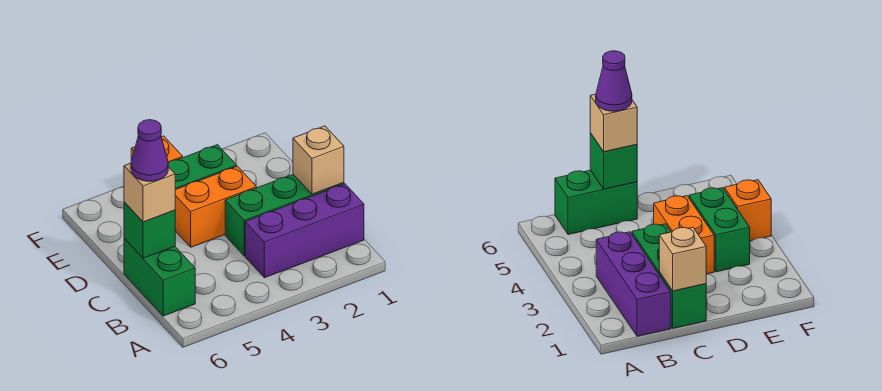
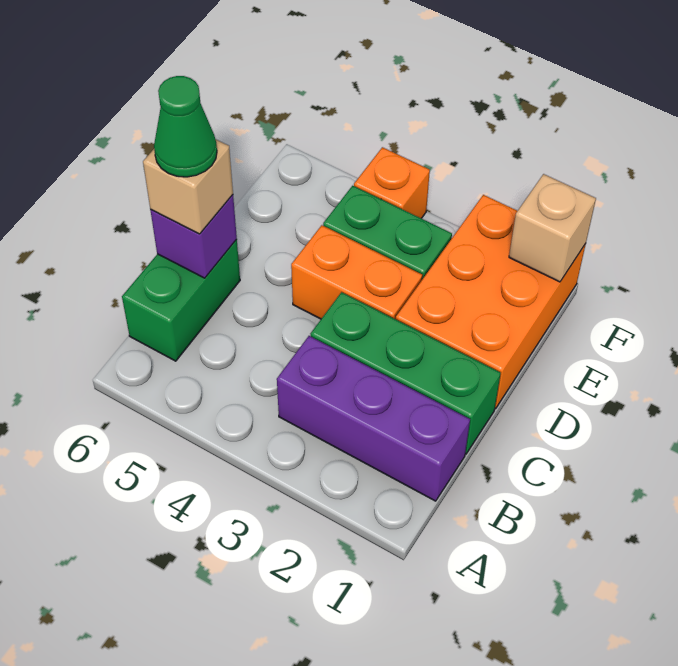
tan 1x1 brick [293,126,344,194] -> tan 1x1 brick moved to [509,174,596,282]
green 1x1 brick [124,202,175,258] -> purple 1x1 brick [150,195,237,278]
purple 1x1 cone [131,120,168,181] -> green 1x1 cone [154,76,217,177]
none -> orange 2x3 brick [396,195,586,409]

